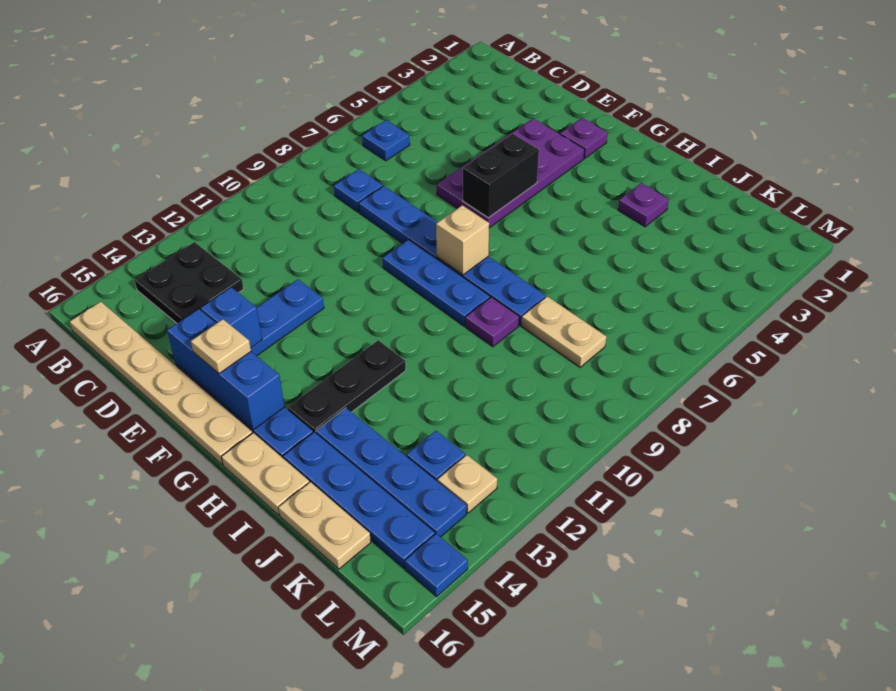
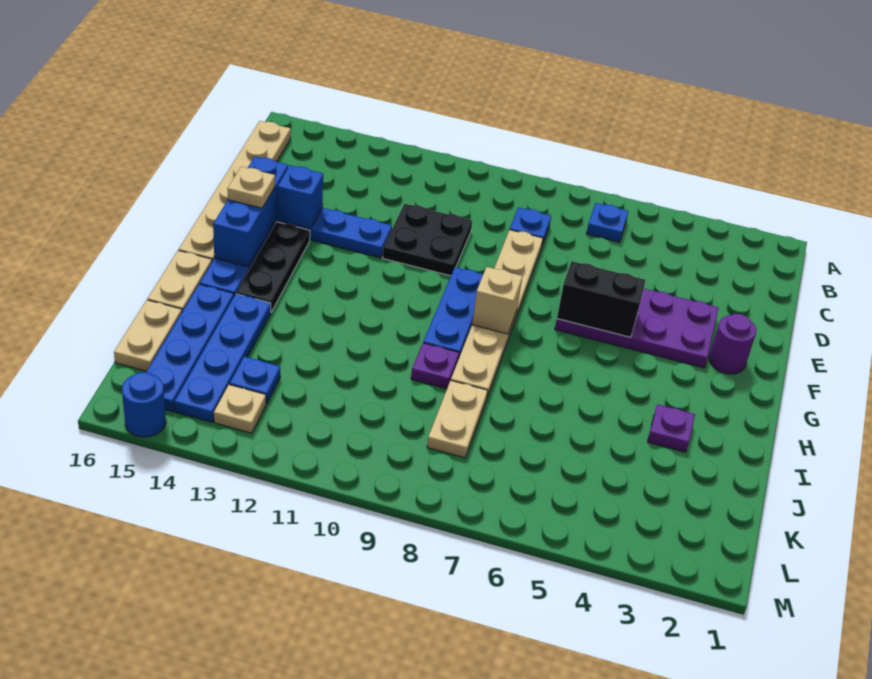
black 2x2 plate [135,242,244,323] -> black 2x2 plate moved to [383,204,472,276]
blue 1x6 plate [359,186,546,325] -> tan 1x6 plate [451,230,543,397]
purple 1x1 plate [560,118,607,158] -> purple 1x1 round brick [709,314,756,374]
black 1x3 plate [288,340,406,433] -> black 1x3 plate turned to [236,222,310,312]
blue 1x1 plate [405,534,468,597] -> blue 1x1 round brick [122,372,166,437]

